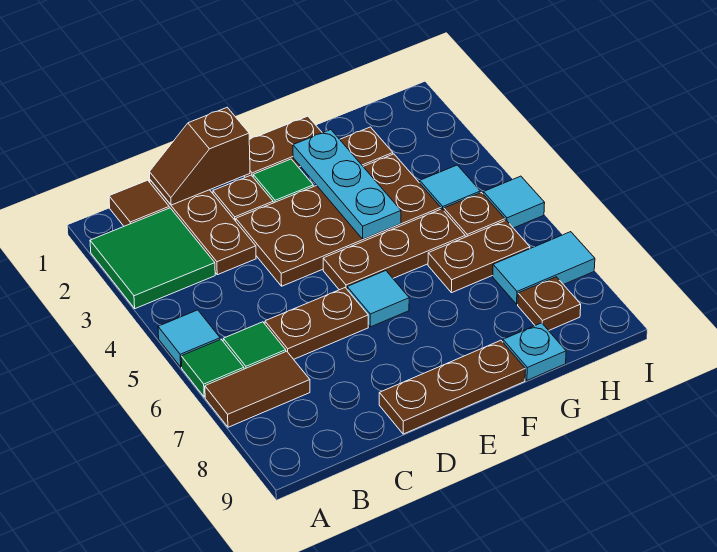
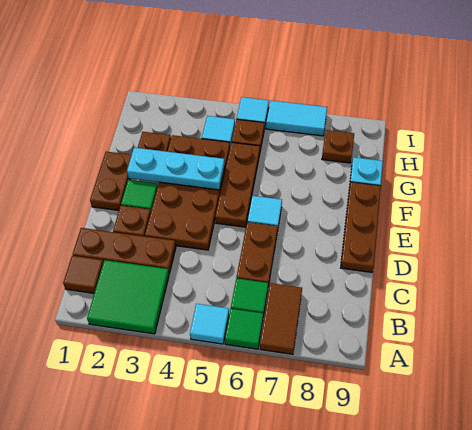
brown 1x2 slope [150,107,250,205] -> none
brown 1x2 plate [428,220,530,293] -> none
cyan 1x2 tile [493,232,595,304] -> cyan 1x2 tile turned to [266,101,327,136]

